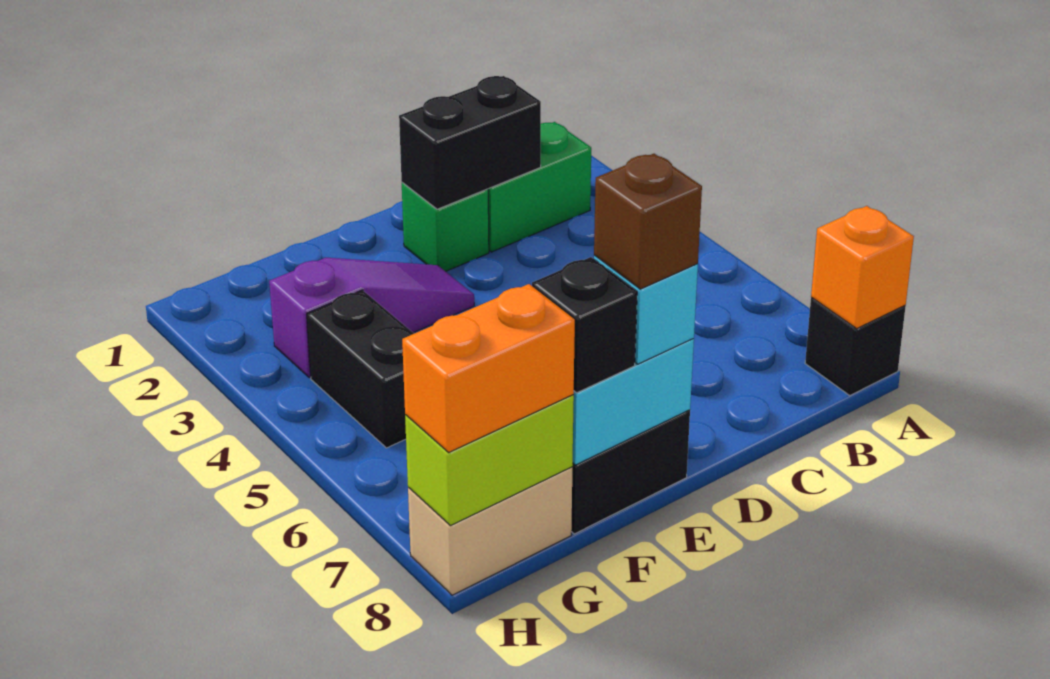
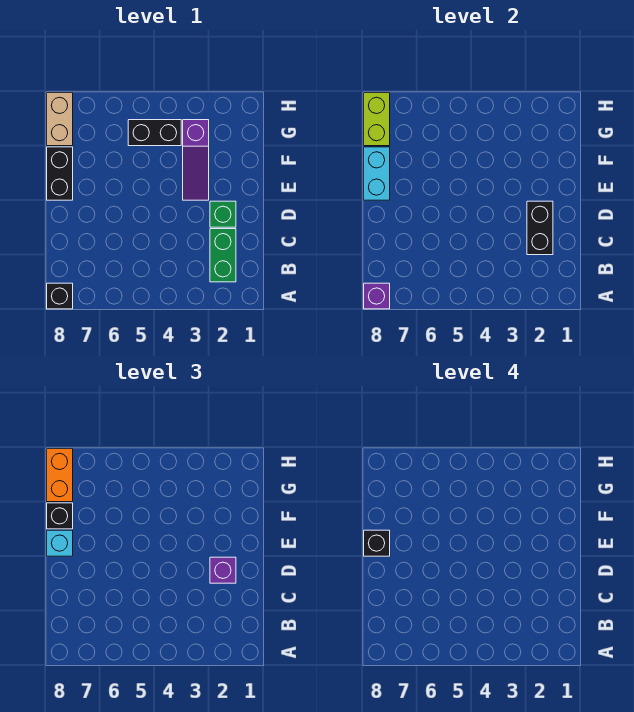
orange 1x1 brick [811,206,914,328] -> purple 1x1 brick [364,283,390,309]
none -> purple 1x1 brick [210,557,236,583]
brown 1x1 brick [594,154,702,289] -> black 1x1 brick [364,530,390,556]

